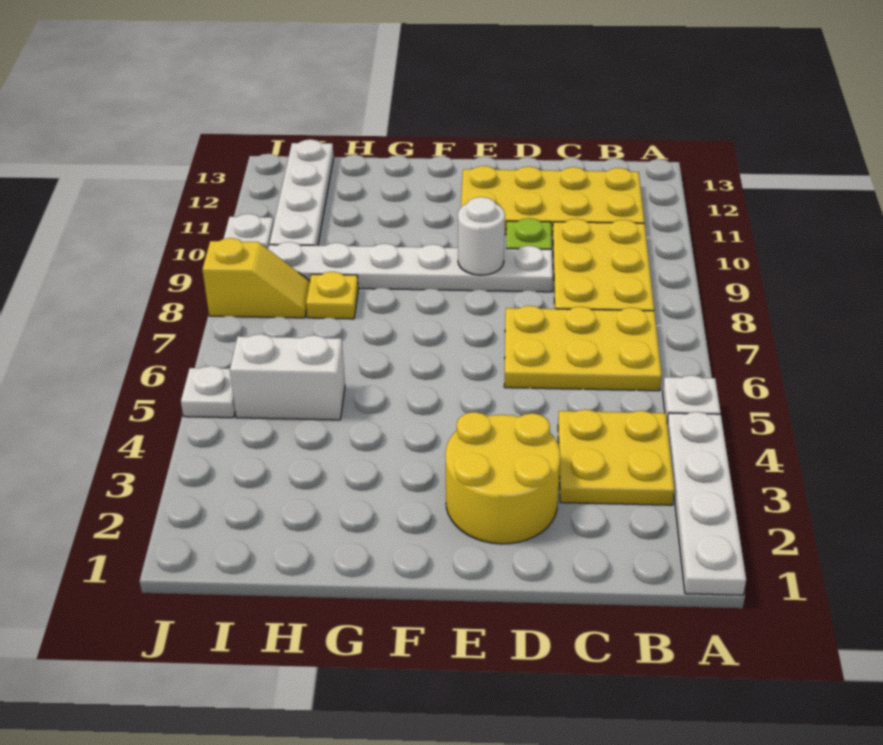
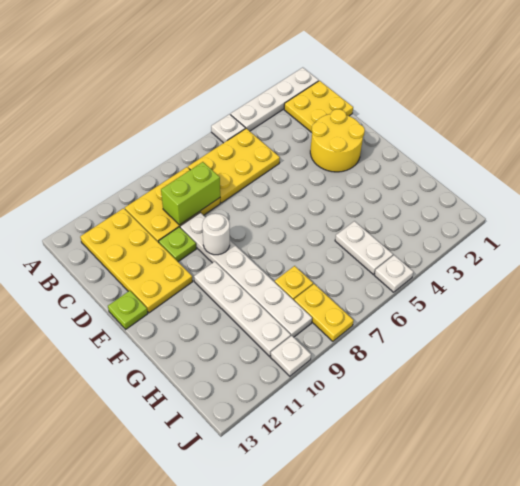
yellow 2x2 plate [558,410,674,505] -> yellow 2x2 plate moved to [284,81,353,132]
yellow 2x3 plate [504,306,662,391] -> yellow 2x3 plate turned to [188,128,280,203]
none -> lime 1x2 brick [161,162,220,225]
none -> lime 1x1 plate [108,291,148,329]
white 1x2 brick [230,334,345,420] -> white 1x2 plate [335,221,393,274]
yellow 1x2 slope [202,238,310,318] -> yellow 1x2 plate [294,284,354,341]
white 1x4 plate [270,139,334,246] -> white 1x4 plate turned to [194,261,291,356]

